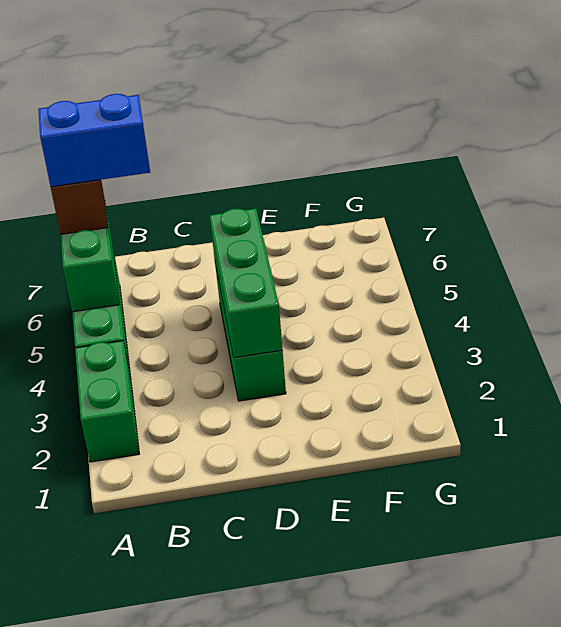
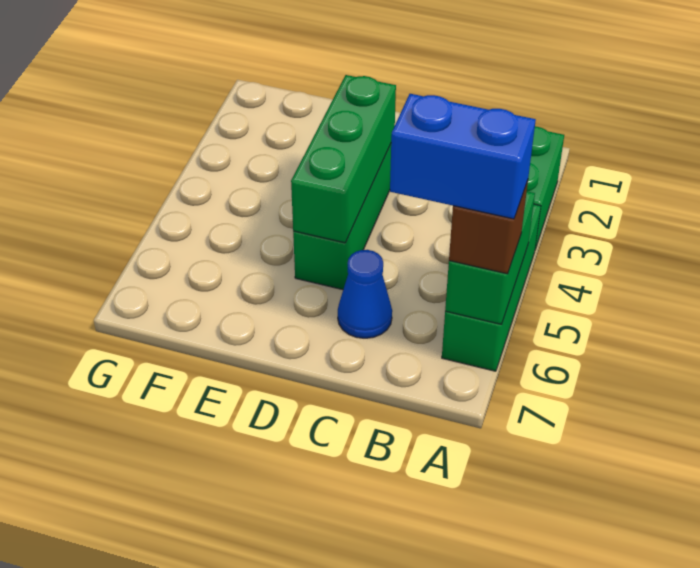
none -> blue 1x1 cone [338,250,392,338]

